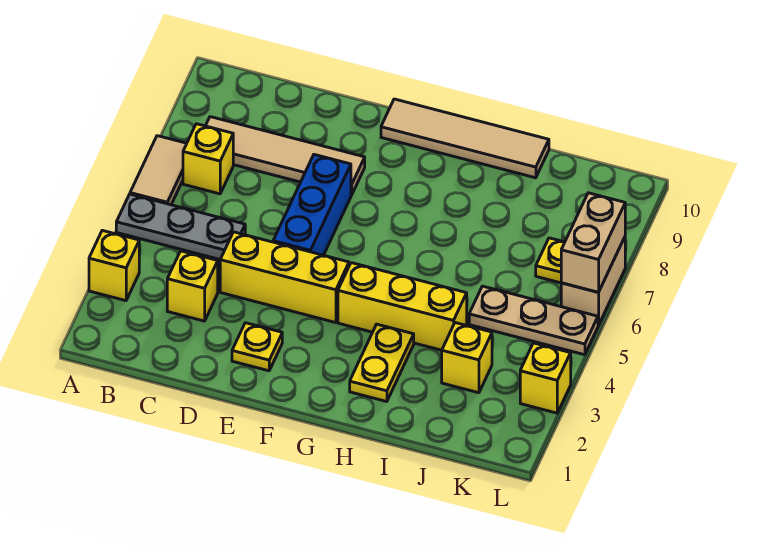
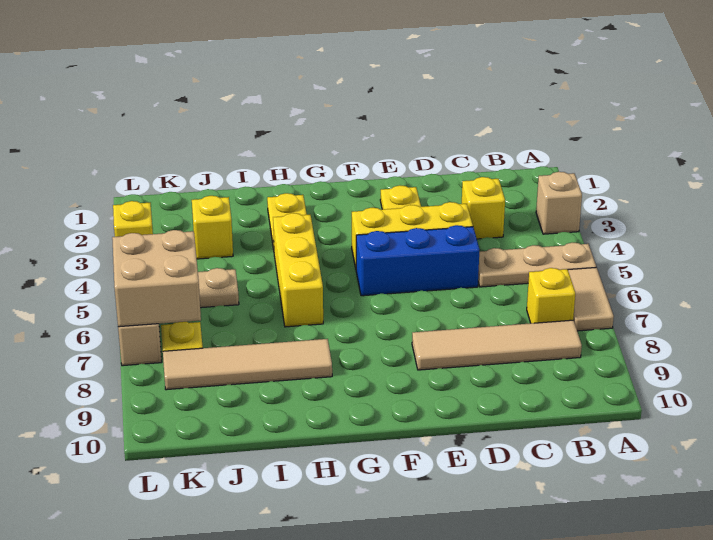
yellow 1x1 brick [89,230,139,301] -> tan 1x1 brick [536,172,582,234]
grey 1x3 plate [116,194,245,259] -> tan 1x3 plate [478,243,596,287]
blue 1x3 brick [273,155,351,255] -> blue 1x3 brick turned to [356,225,480,296]
tan 1x4 tile [381,99,549,178] -> tan 1x4 tile moved to [163,339,332,390]
yellow 1x3 brick [338,263,467,350] -> yellow 1x3 brick turned to [273,213,323,327]
tan 1x2 brick [561,193,625,292] -> tan 2x2 brick [112,230,201,327]

